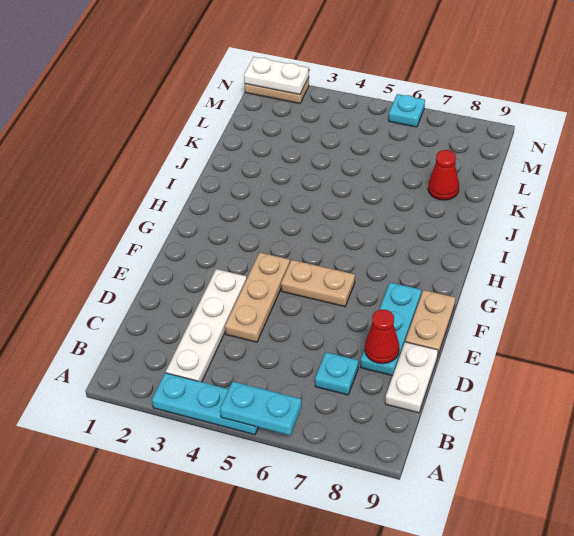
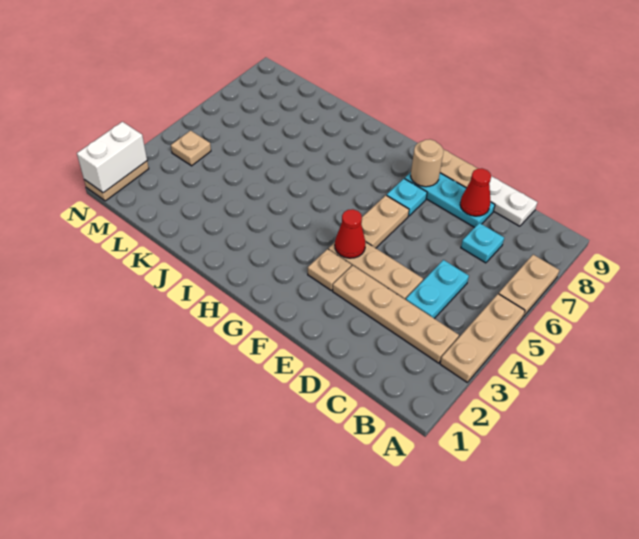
cyan 1x3 plate [152,373,258,435] -> tan 1x3 plate [440,294,525,382]
cyan 1x2 plate [220,381,301,435] -> cyan 1x2 plate moved to [406,260,469,319]
none -> tan 1x2 plate [499,255,559,317]
white 1x4 plate [166,269,247,382] -> tan 1x4 plate [333,265,459,363]
none -> tan 1x1 plate [308,249,351,290]
none -> tan 1x1 round brick [411,139,444,187]
red 1x1 cone [428,150,459,200] -> red 1x1 cone moved to [335,209,366,258]
none -> tan 1x1 plate [171,131,211,166]
white 1x2 plate [244,57,309,95] -> white 1x2 brick [77,122,147,193]
cyan 1x1 plate [389,94,425,127] -> cyan 1x1 plate moved to [387,179,427,216]

